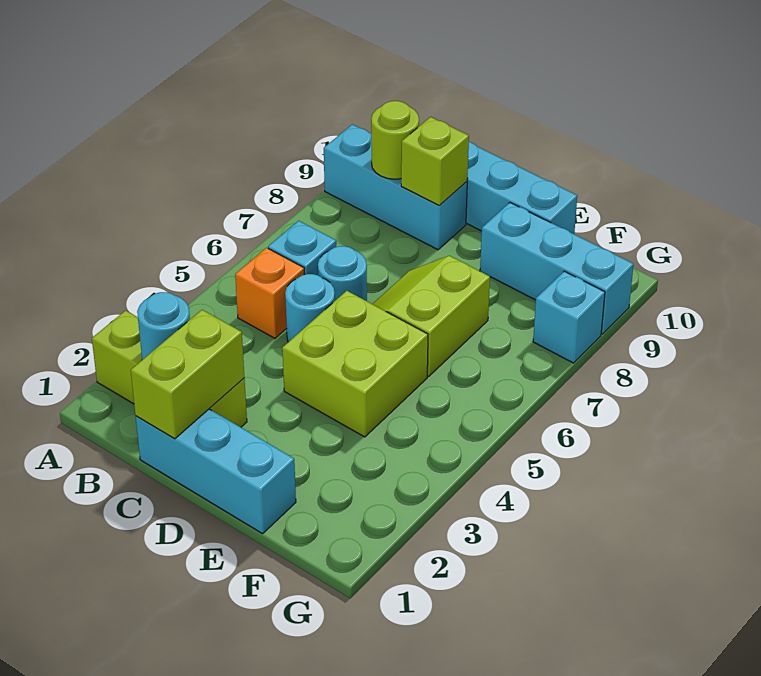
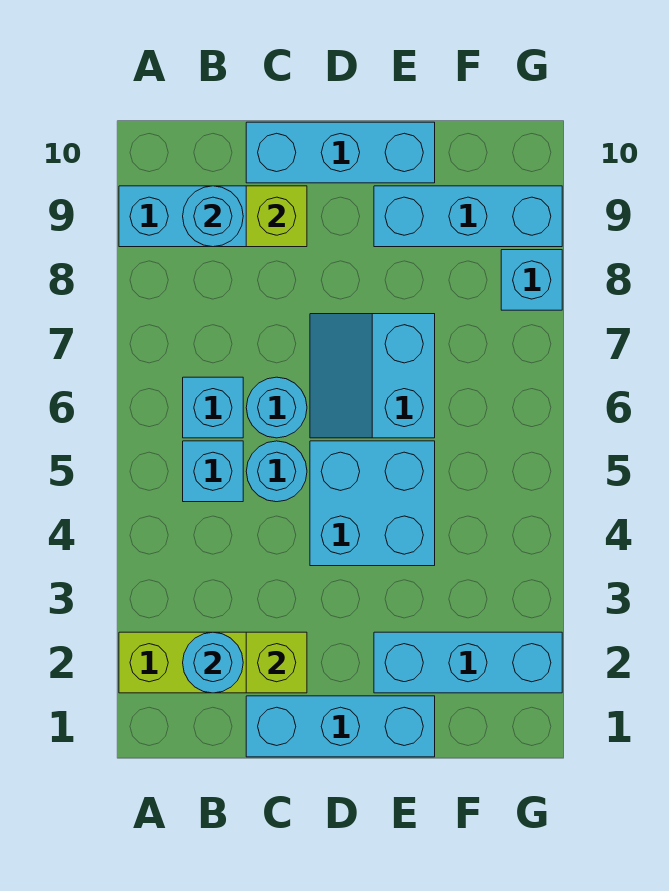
orange 1x1 brick [235,248,305,338] -> cyan 1x1 brick [183,441,243,502]
lime 1x1 round brick [371,101,419,179] -> cyan 1x1 round brick [183,186,243,247]
lime 1x2 brick [131,310,244,439] -> lime 1x1 brick [246,632,307,693]
lime 2x2 brick [282,291,428,437] -> cyan 2x2 brick [310,441,435,566]
lime 2x2 slope [373,256,490,376] -> cyan 2x2 slope [310,314,435,438]
none -> cyan 1x3 brick [374,632,562,693]

